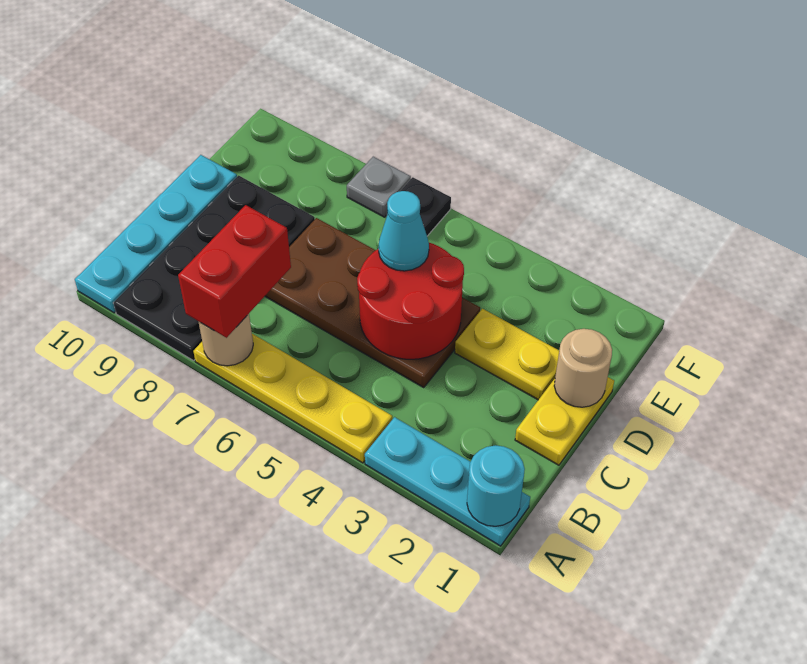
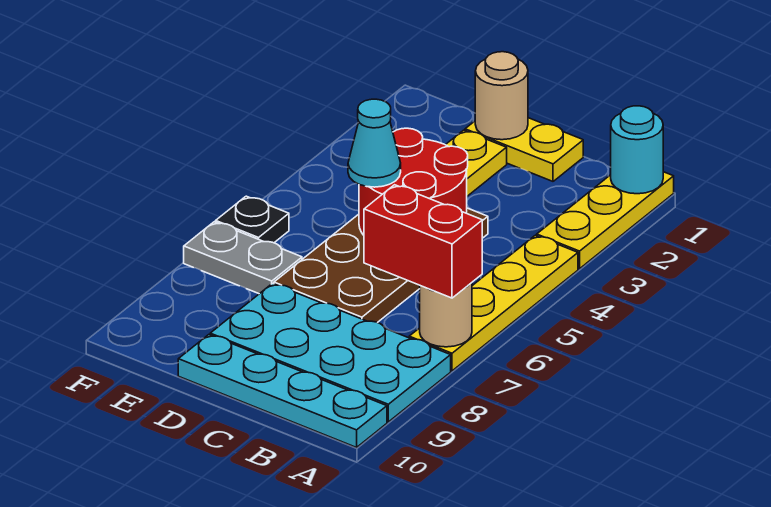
cyan 1x3 plate [365,417,530,546] -> yellow 1x3 plate [537,172,674,269]
black 2x4 plate [113,175,315,361] -> cyan 2x4 plate [210,283,451,422]
grey 1x1 plate [347,157,411,217] -> grey 1x2 plate [184,222,302,294]

